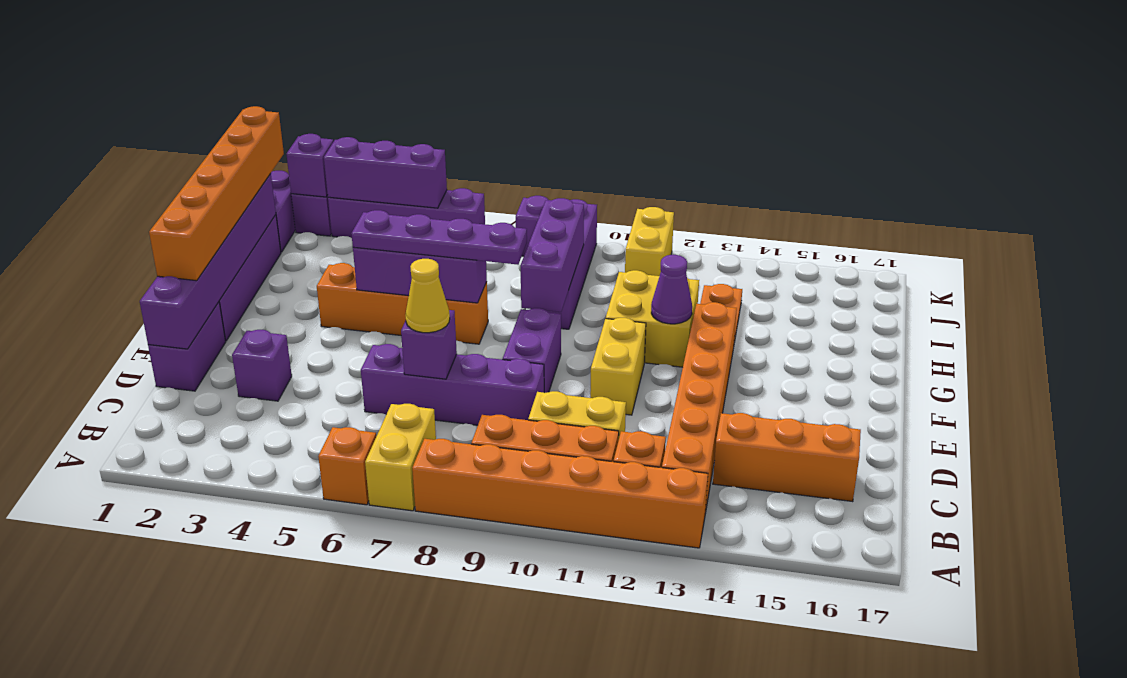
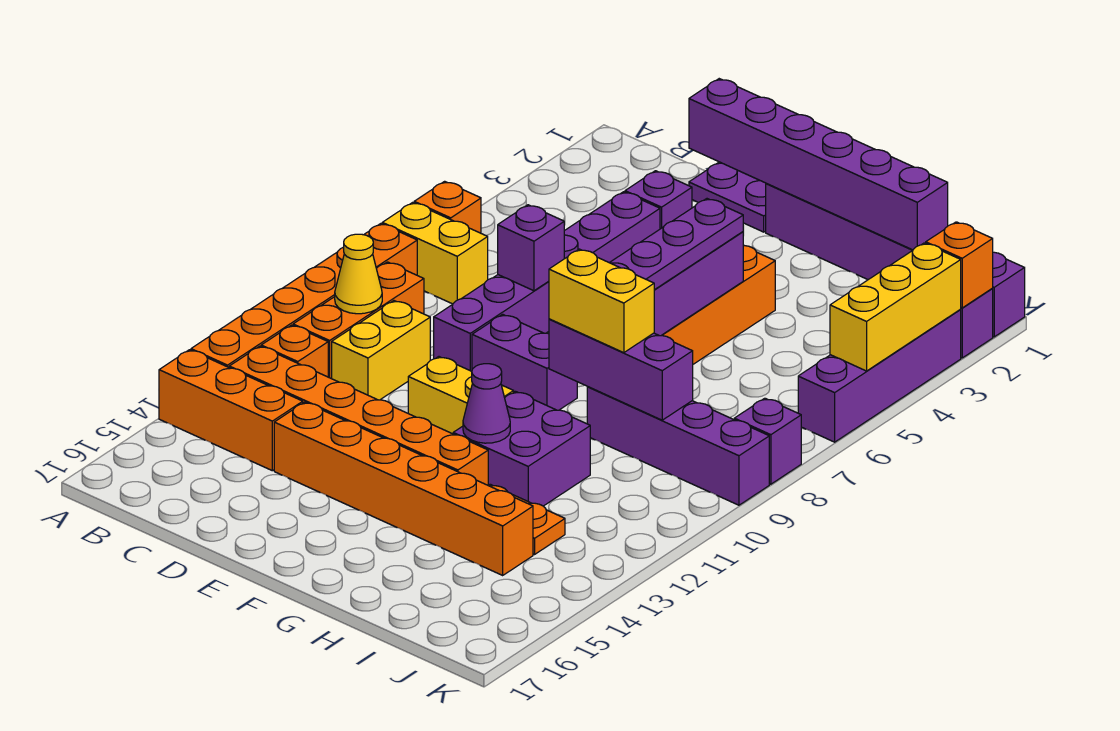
orange 1x3 brick [713,413,861,502] -> orange 1x3 brick turned to [159,350,303,471]
purple 1x2 brick [148,302,226,391] -> purple 1x2 plate [689,162,766,232]
purple 1x4 brick [361,344,544,425] -> purple 1x6 brick [434,192,660,371]
yellow 1x1 cone [405,259,450,333] -> yellow 1x1 cone moved to [335,234,382,314]
orange 1x6 brick [149,106,284,281] -> orange 1x6 brick moved to [274,402,533,575]
yellow 2x2 brick [606,270,699,367] -> purple 2x2 brick [453,392,590,506]
yellow 1x2 brick [625,207,674,276] -> yellow 1x2 brick moved to [549,249,654,353]
purple 1x1 brick [286,134,333,197] -> orange 1x1 brick [926,222,993,308]
purple 1x3 brick [324,137,447,208] -> yellow 1x3 brick [830,243,961,371]

